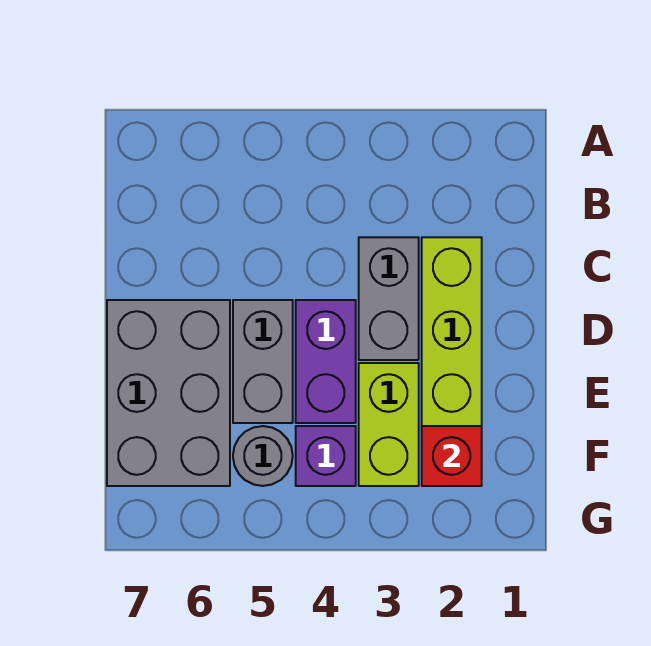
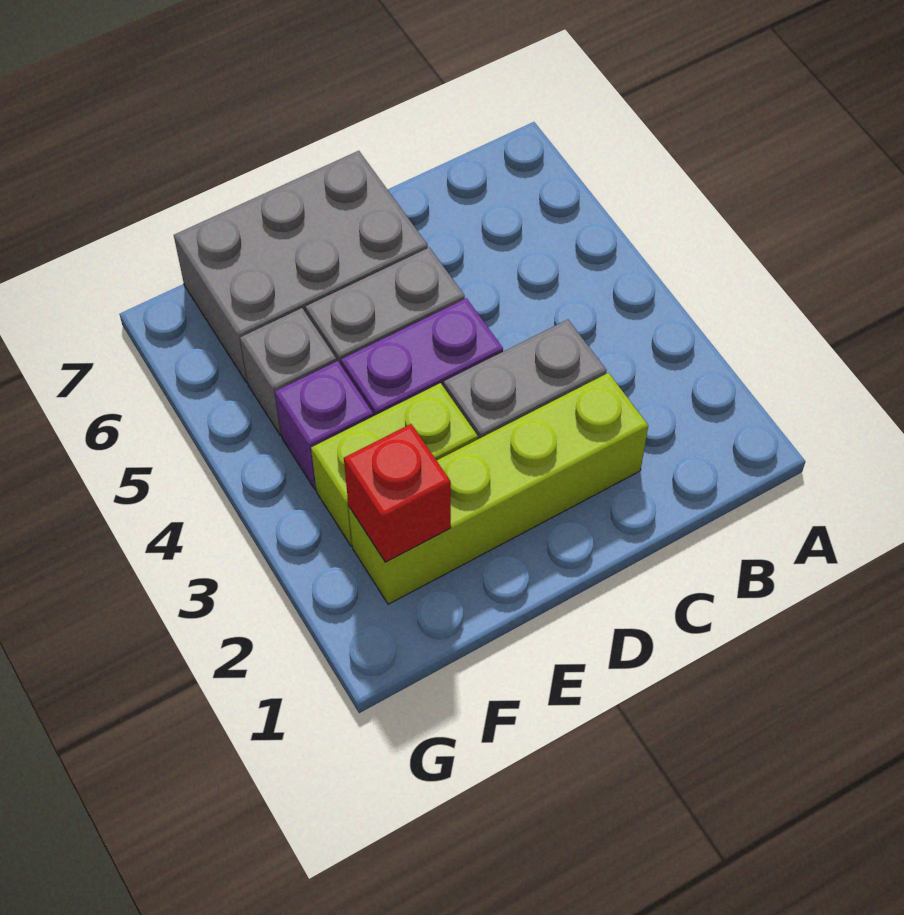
grey 1x1 round brick [233,426,293,486] -> grey 1x1 brick [240,308,336,435]

